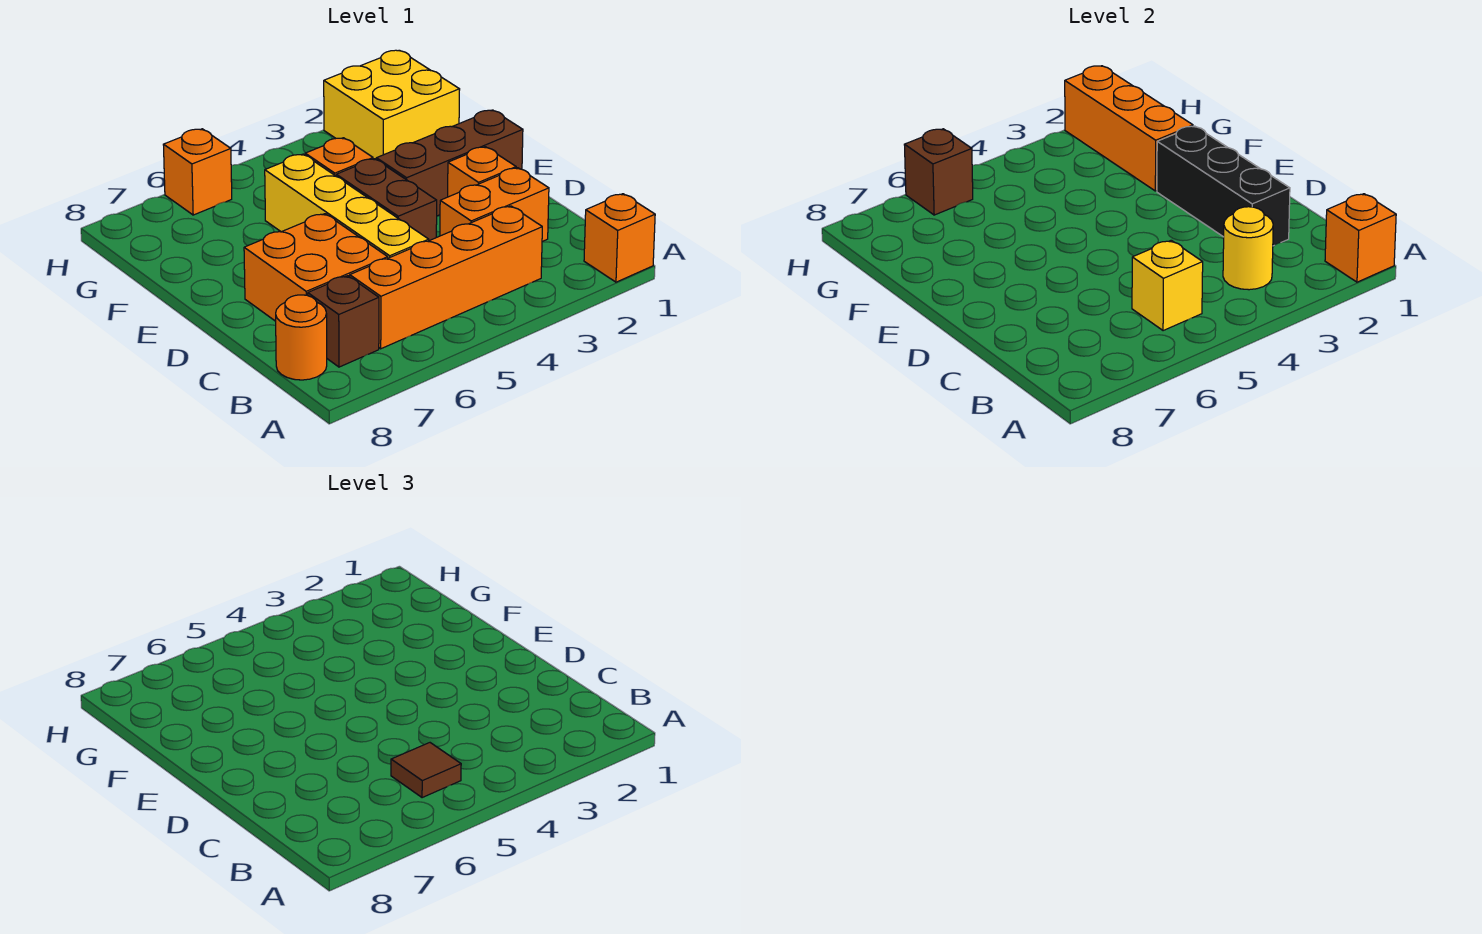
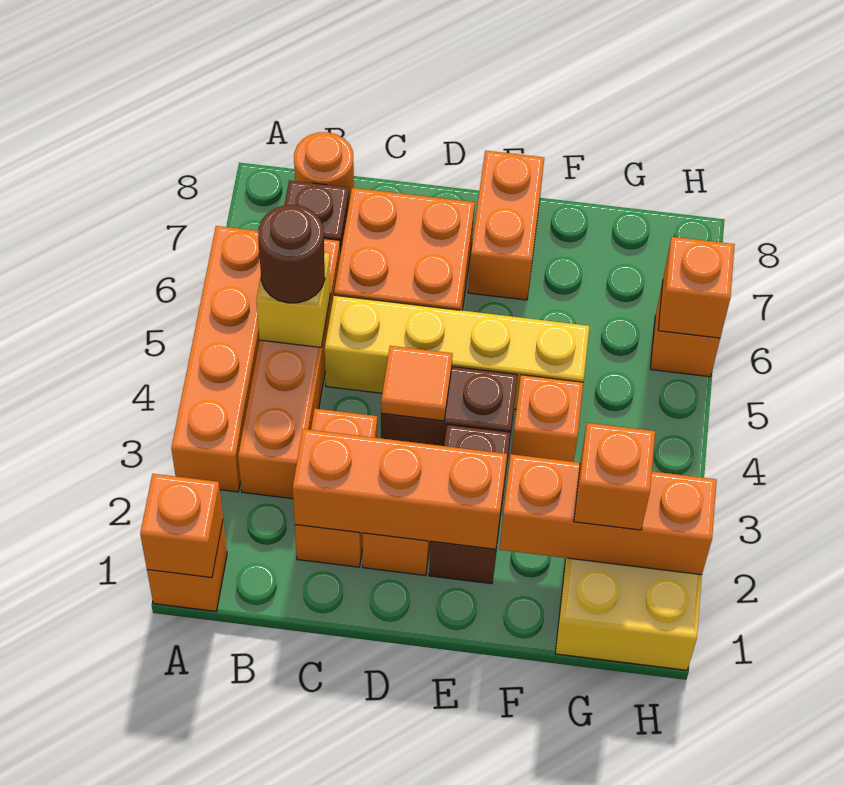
none -> orange 1x4 brick [171,226,261,492]
yellow 1x1 round brick [1223,207,1273,290] -> none
brown 1x1 tile [391,743,461,798] -> brown 1x1 round brick [258,205,325,303]
black 1x3 brick [1157,126,1290,246] -> orange 1x3 brick [293,429,507,549]
none -> orange 1x1 tile [381,346,453,421]
brown 1x3 brick [376,110,523,216] -> brown 1x2 brick [429,425,510,584]
none -> orange 1x2 brick [468,151,544,300]
none -> orange 1x1 brick [574,423,655,530]
brown 1x1 brick [904,129,973,215] -> orange 1x1 brick [658,237,735,338]

